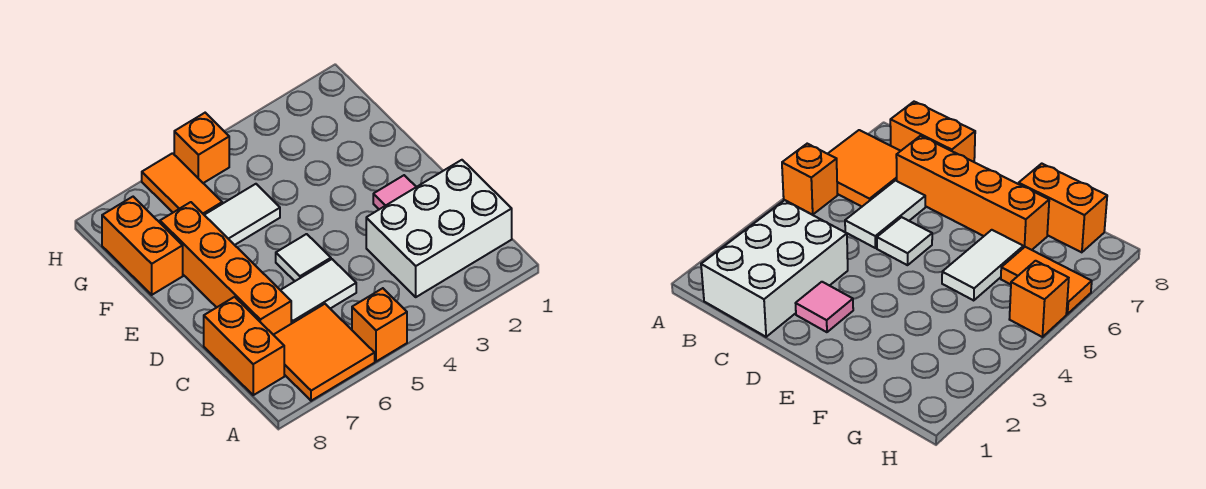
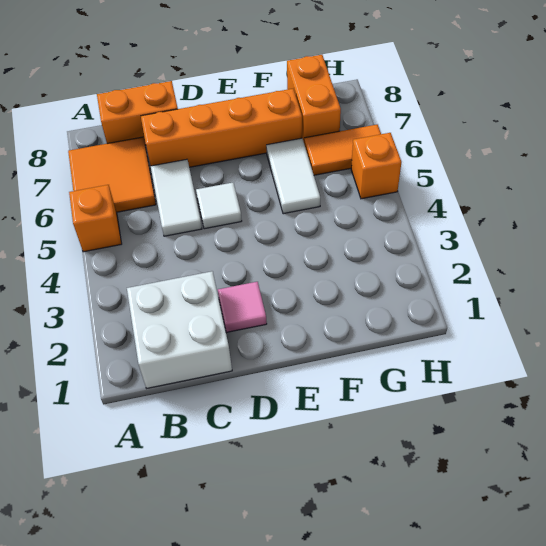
white 2x3 brick [366,160,512,297] -> white 2x2 brick [127,271,232,388]
orange 1x2 brick [102,197,183,295] -> orange 1x2 brick turned to [287,55,341,142]

